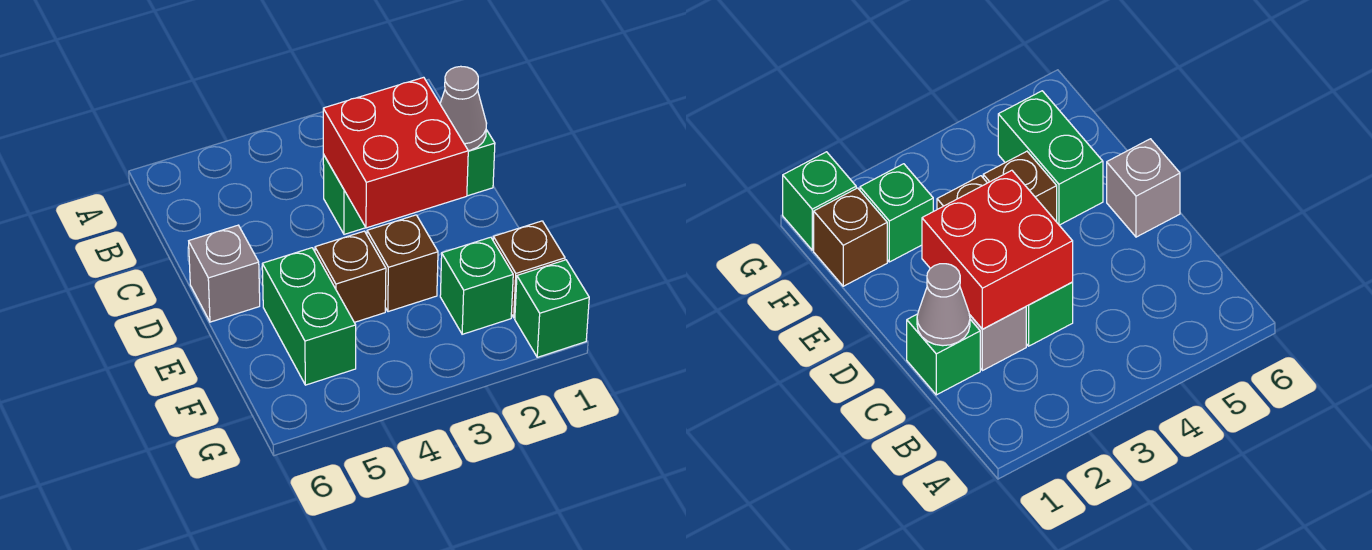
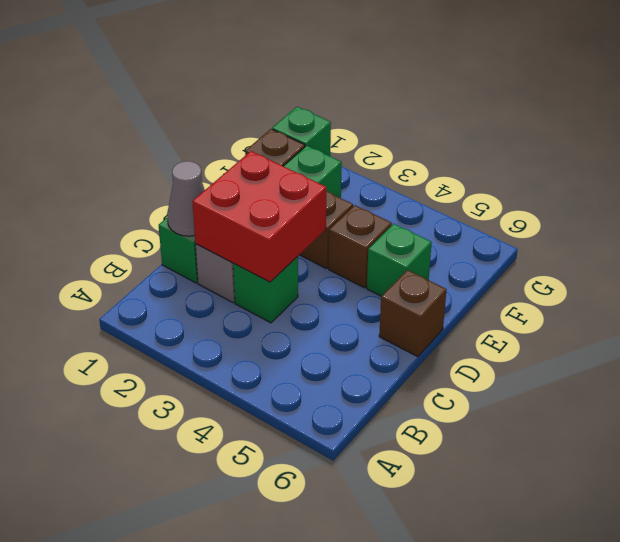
grey 1x1 brick [189,225,260,322] -> brown 1x1 brick [379,270,447,357]
green 1x2 brick [262,248,356,385] -> green 1x1 brick [367,224,432,296]

